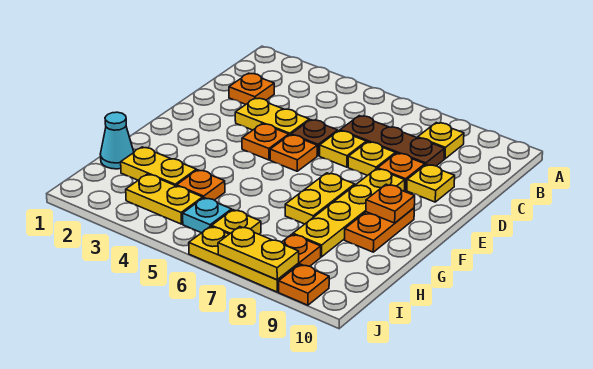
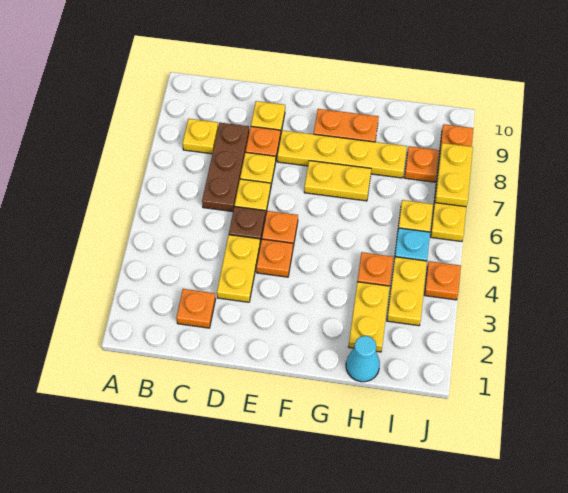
orange 1x1 plate [366,184,415,223] -> orange 1x1 plate moved to [424,261,461,300]

